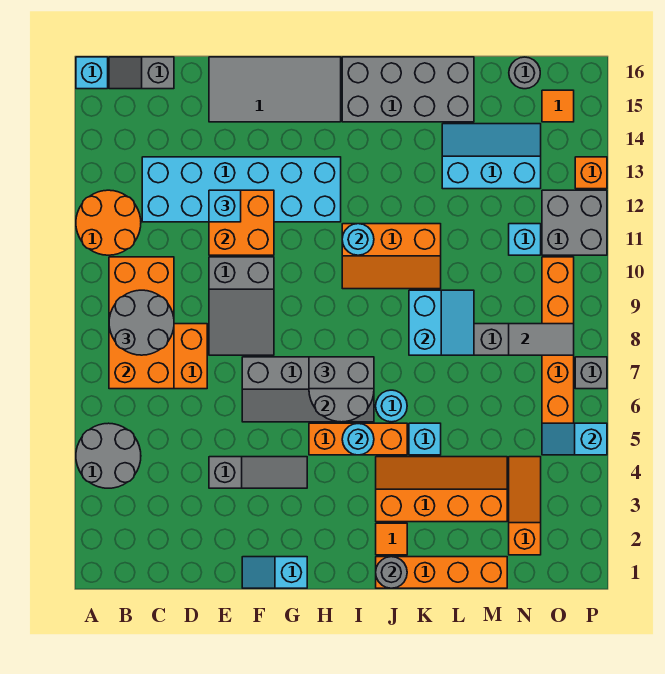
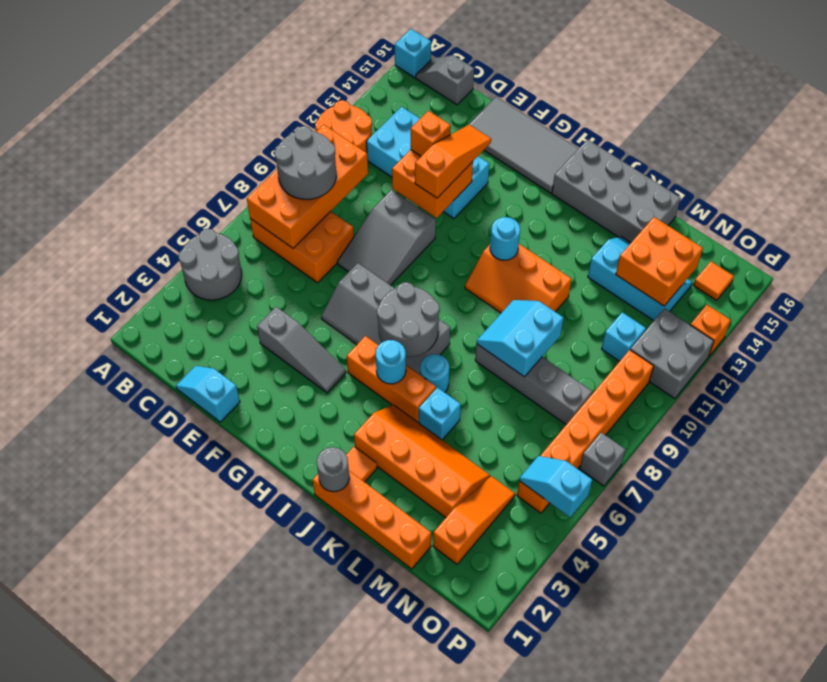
cyan 2x6 brick [142,157,341,222] -> cyan 2x4 brick [367,107,489,218]
cyan 1x1 brick [209,190,241,222] -> orange 1x1 brick [411,111,451,156]
cyan 1x2 slope [242,557,307,588] -> cyan 1x2 slope moved to [176,366,240,422]
none -> orange 1x3 slope [415,125,491,198]
grey 1x2 brick [309,357,374,389] -> none
cyan 2x2 slope [409,290,474,355] -> cyan 2x2 slope turned to [477,300,564,377]
none -> orange 2x2 brick [616,217,703,306]
grey 1x2 tile [509,324,574,355] -> none
grey 1x1 round brick [509,57,540,89] -> none

